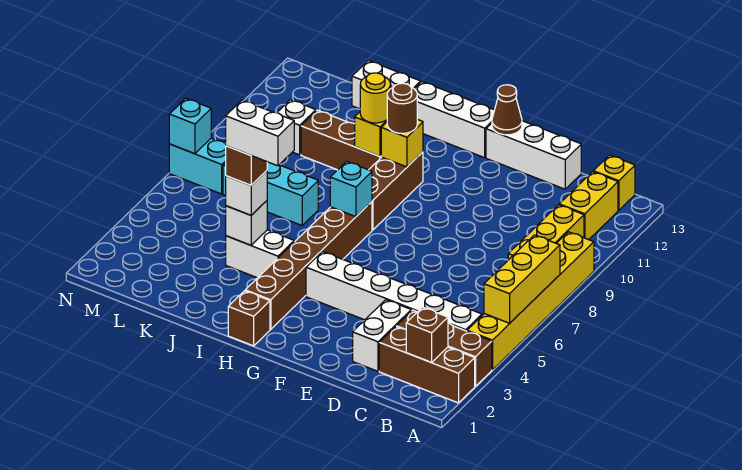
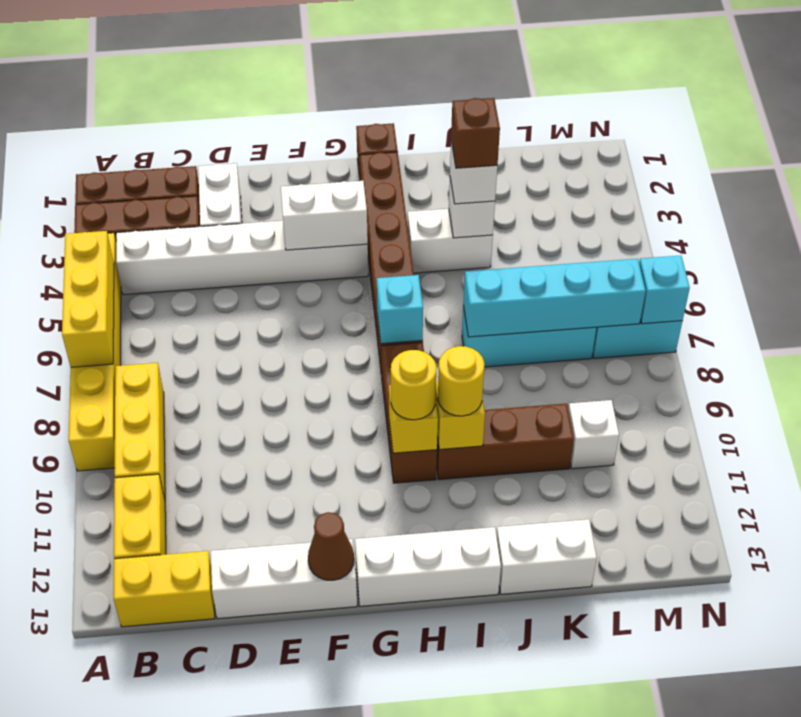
brown 1x1 brick [406,307,448,363] -> none
yellow 1x1 brick [593,155,635,210] -> yellow 1x2 brick [114,551,215,627]
brown 1x1 round brick [387,83,417,134] -> yellow 1x1 round brick [391,350,436,420]
white 1x2 brick [225,100,294,166] -> white 1x2 brick moved to [281,181,368,250]
none -> cyan 1x4 brick [463,259,646,337]

